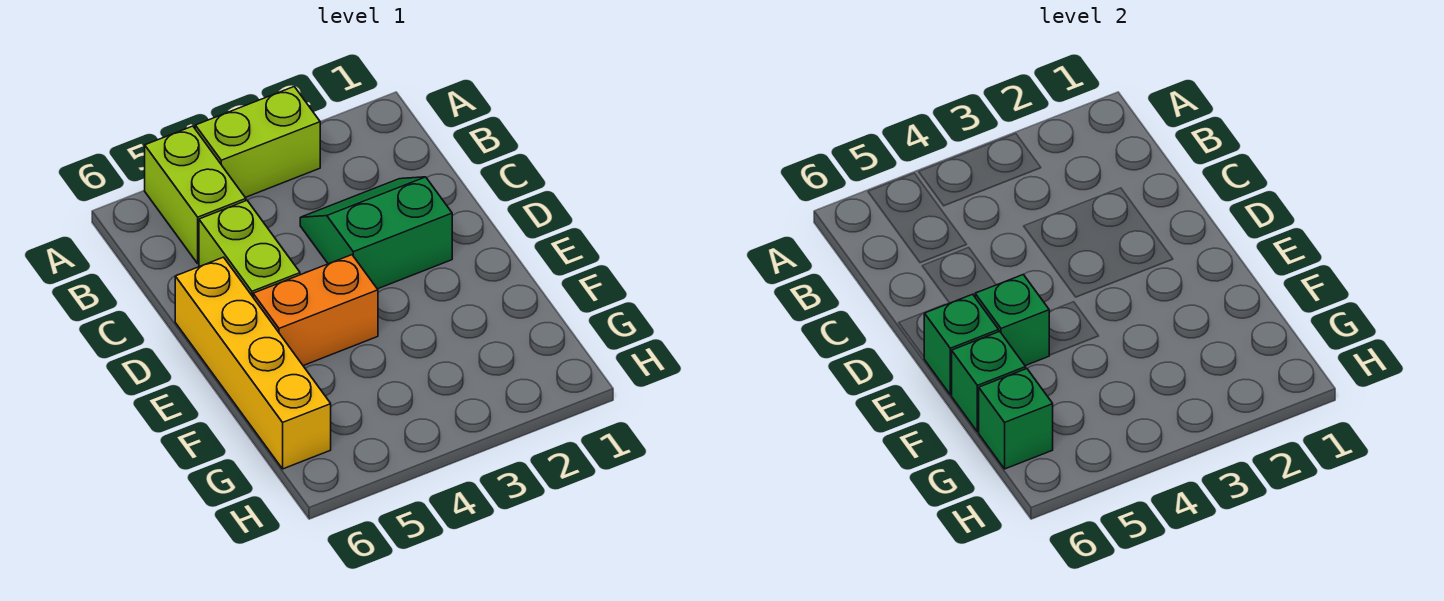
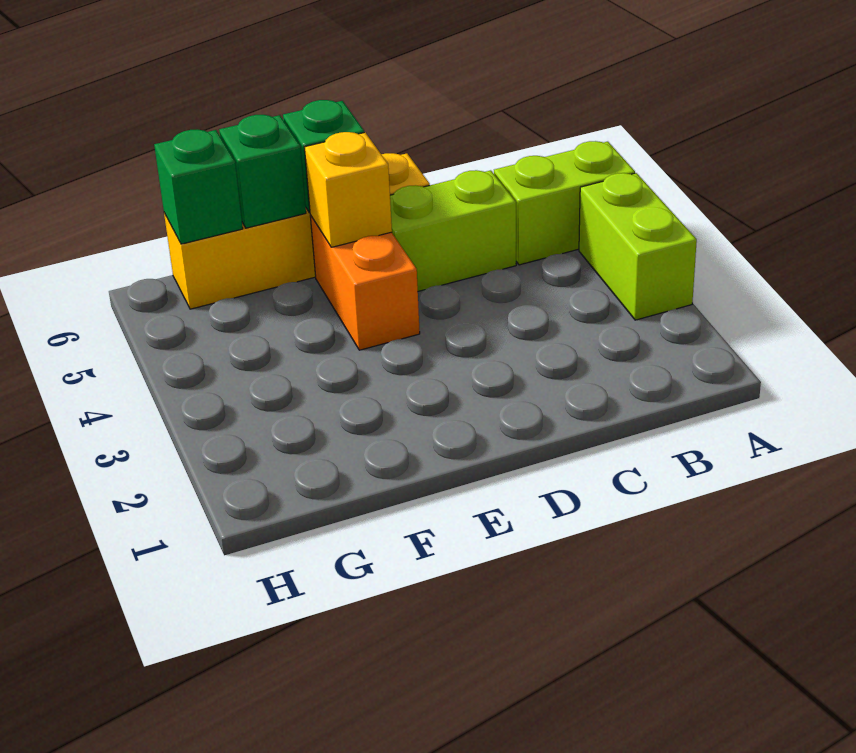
green 2x2 slope [300,177,452,289] -> none
green 1x1 brick [975,275,1049,366] -> yellow 1x1 brick [304,132,392,247]

